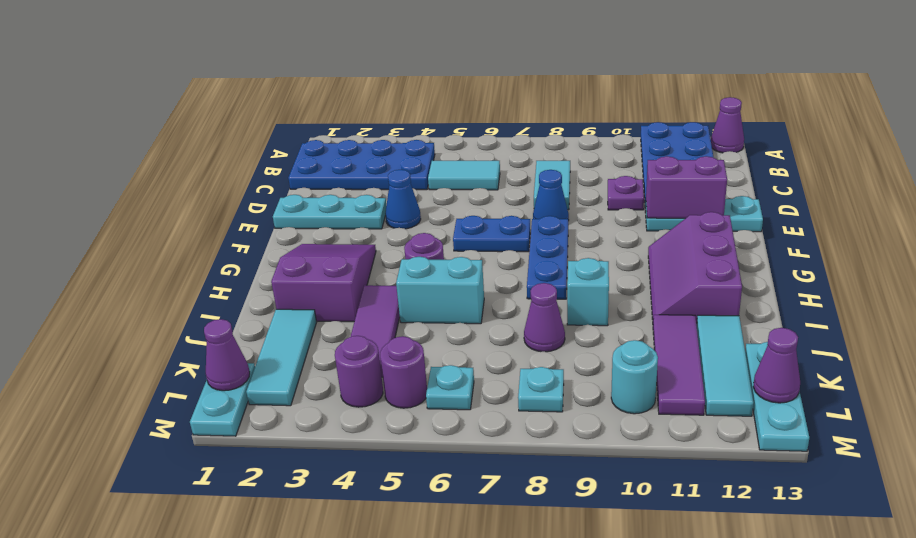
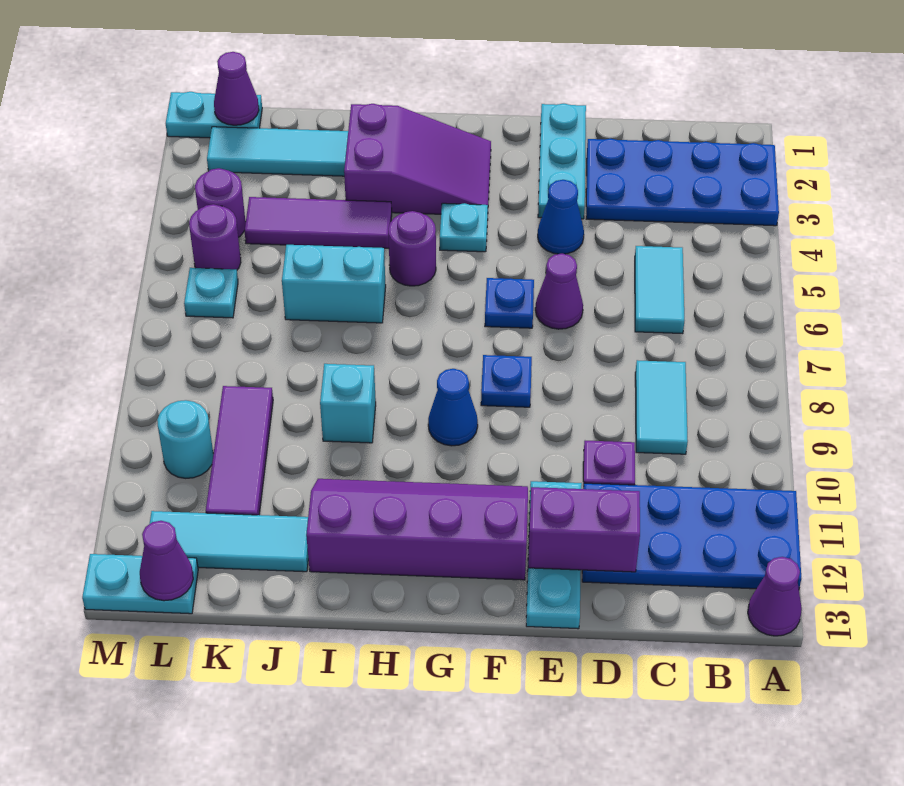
blue 2x4 plate [288,140,435,190] -> blue 2x4 plate turned to [586,138,779,226]
cyan 1x2 tile [534,161,570,210] -> cyan 1x2 tile turned to [635,360,688,454]
blue 1x1 cone [533,170,569,221] -> blue 1x1 cone moved to [428,369,478,446]
purple 1x2 brick [646,156,727,218] -> purple 1x2 brick turned to [528,487,640,572]
blue 1x2 plate [453,216,530,252] -> blue 1x1 plate [485,278,534,328]
blue 1x3 plate [527,216,568,299] -> blue 1x1 plate [481,355,532,407]
purple 2x3 slope [648,212,742,325] -> purple 2x4 slope [306,479,528,580]
cyan 1x2 brick [396,257,484,324] -> cyan 1x2 brick turned to [282,245,386,323]
purple 1x1 cone [524,283,565,352] -> purple 1x1 cone moved to [535,254,583,329]
purple 1x3 tile [653,315,705,415] -> purple 1x3 tile turned to [206,386,273,515]
cyan 1x3 plate [745,342,809,451] -> cyan 1x2 plate [82,554,198,614]
cyan 1x1 plate [518,367,564,412] -> cyan 1x1 plate moved to [440,203,488,252]

